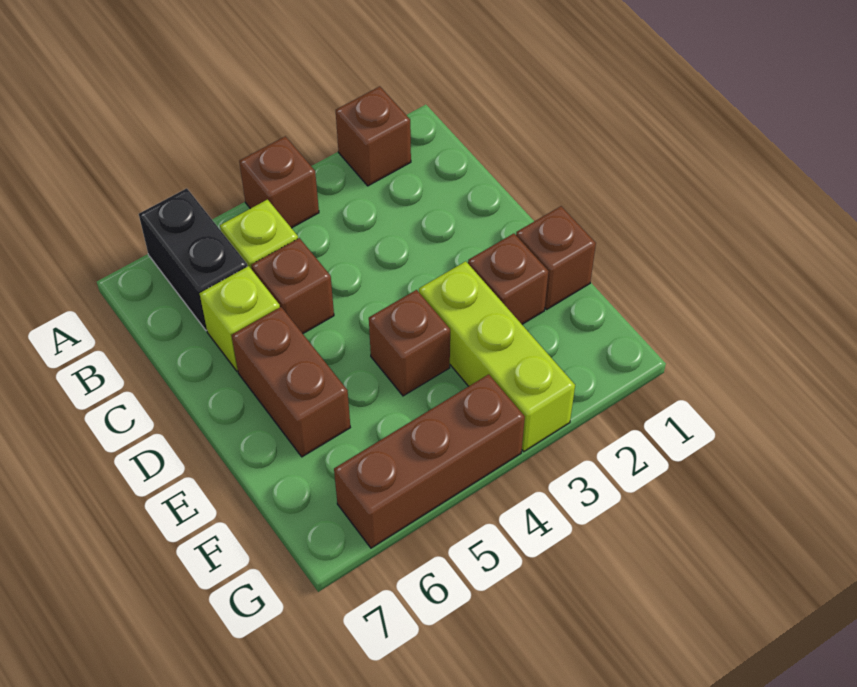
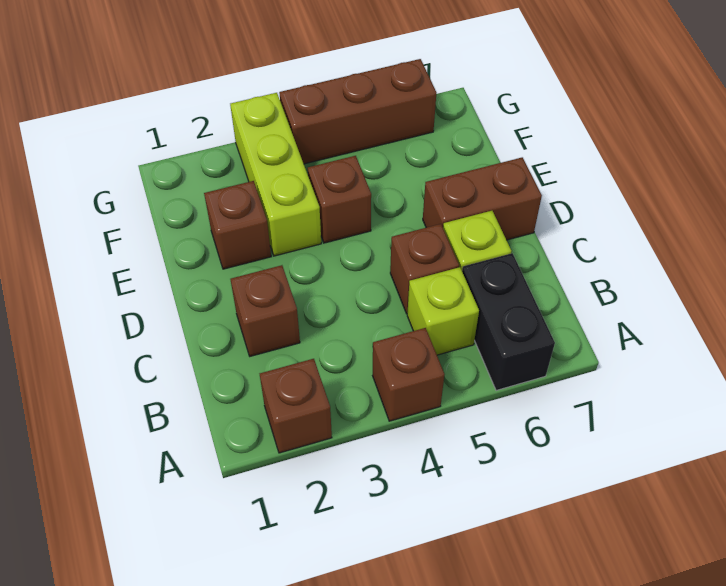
brown 1x2 brick [231,307,350,457] -> brown 1x2 brick turned to [423,157,542,240]
brown 1x1 brick [516,206,596,309] -> brown 1x1 brick moved to [230,265,300,356]

